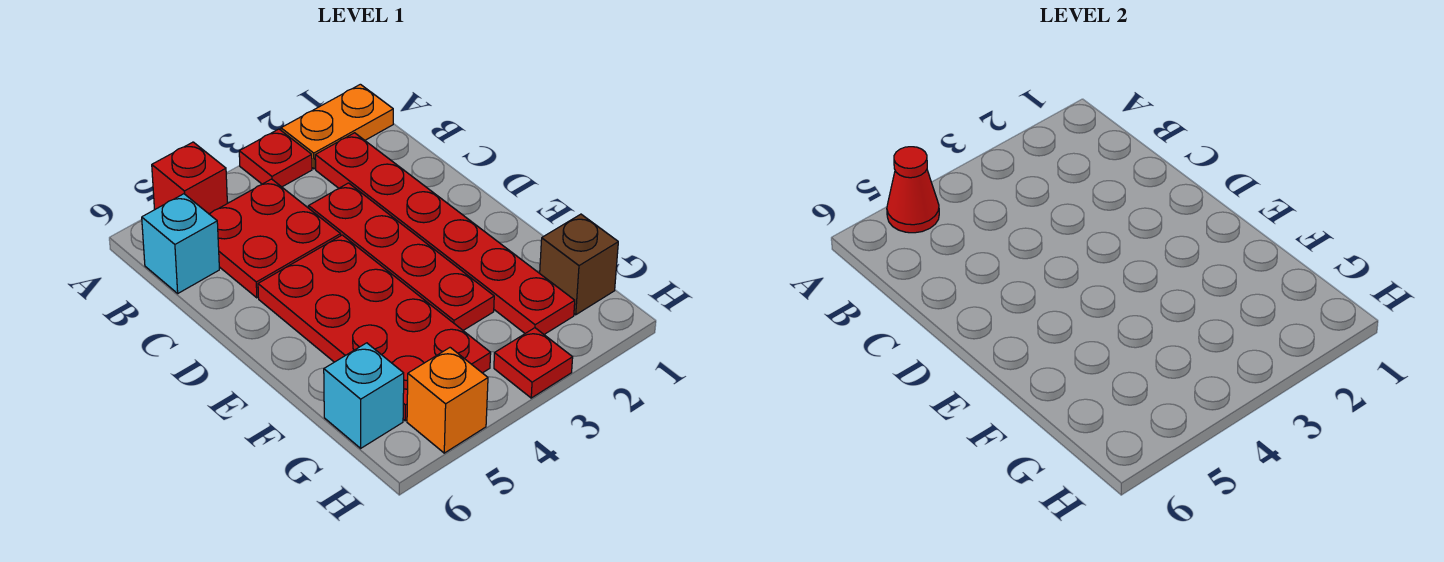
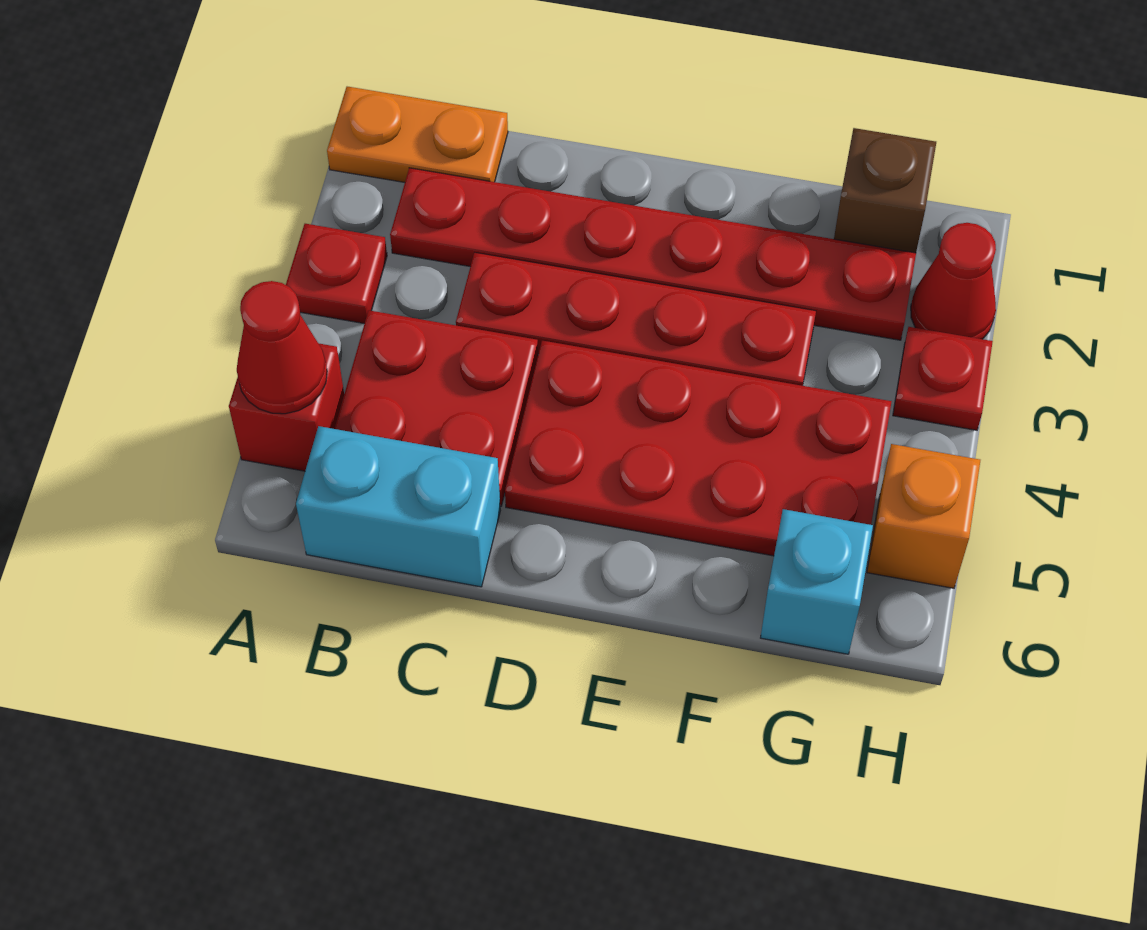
orange 1x2 plate [281,84,393,169] -> orange 1x2 plate turned to [327,87,508,182]
cyan 1x1 brick [142,194,219,293] -> cyan 1x2 brick [296,426,500,587]
none -> red 1x1 cone [911,223,996,339]

